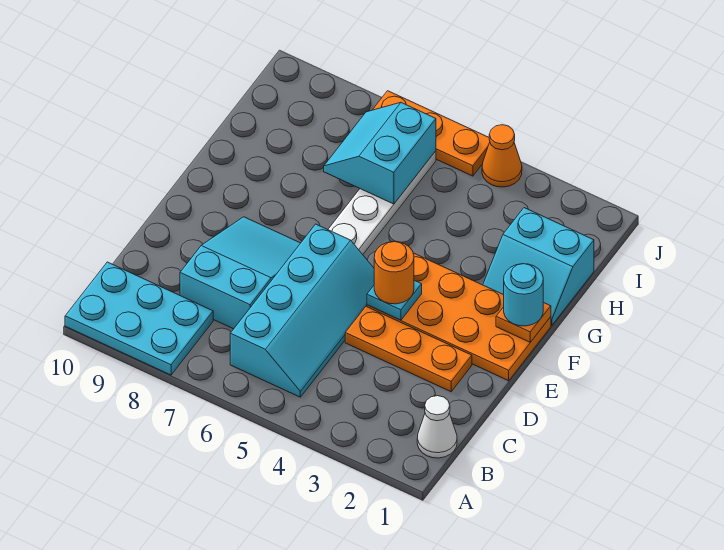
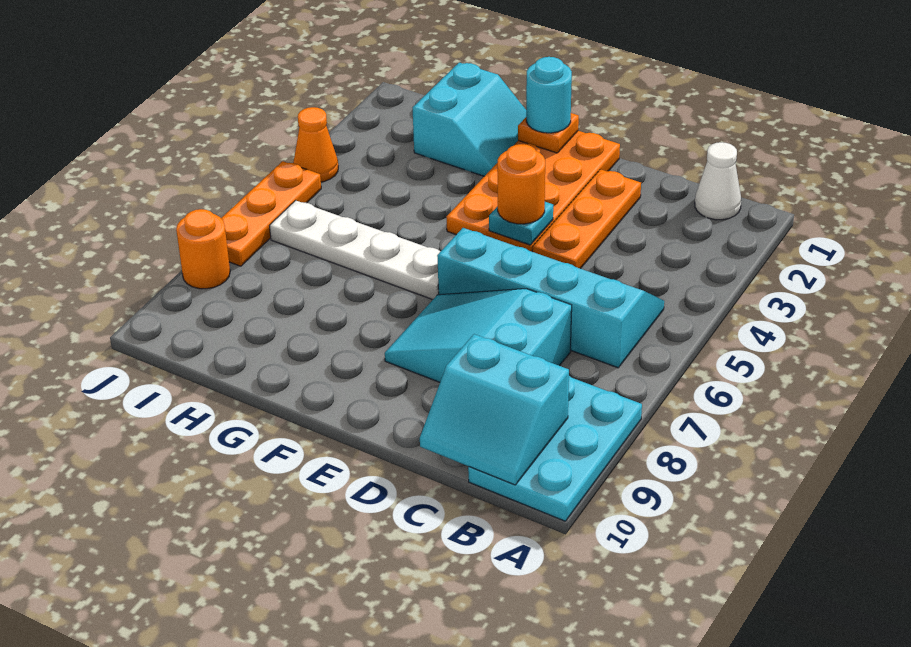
cyan 2x2 slope [324,103,436,204] -> cyan 2x2 slope moved to [420,334,569,485]
none -> orange 1x1 round brick [176,209,230,289]

